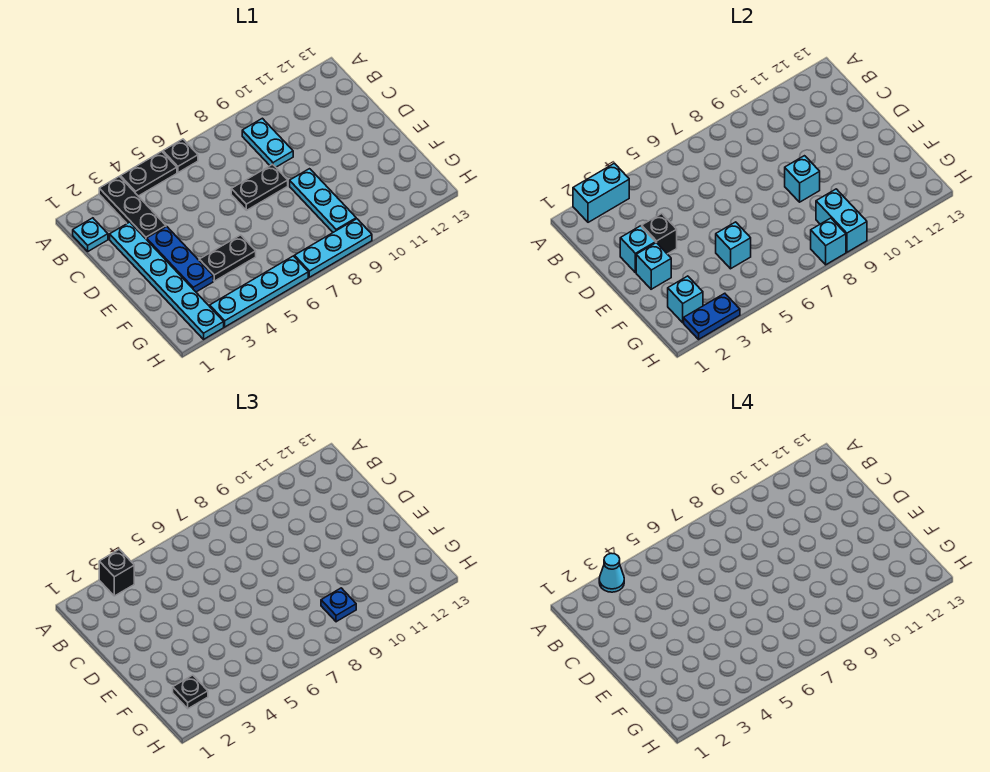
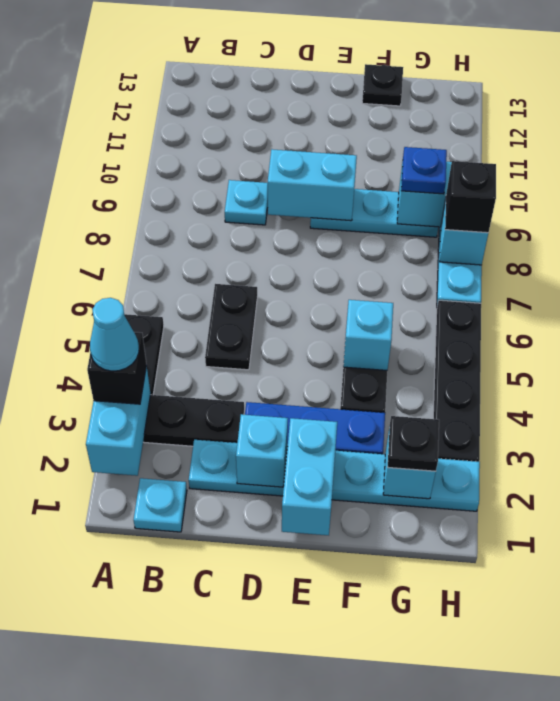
black 1x1 plate [163,139,198,173] -> black 1x1 plate moved to [362,64,403,106]
cyan 1x2 plate [242,118,293,167] -> cyan 1x1 plate [225,180,268,225]
black 1x1 brick [642,214,677,254] -> black 1x1 brick moved to [445,161,496,233]
black 1x2 plate [231,164,288,210] -> black 1x2 plate moved to [205,284,257,370]
cyan 1x1 brick [636,243,671,289] -> cyan 1x2 brick [282,418,337,535]
cyan 1x1 brick [785,156,820,202] -> cyan 1x2 brick [268,149,357,221]
blue 1x2 plate [684,293,740,339] -> none
cyan 1x4 plate [210,256,308,327] -> black 1x4 plate [433,300,481,462]

